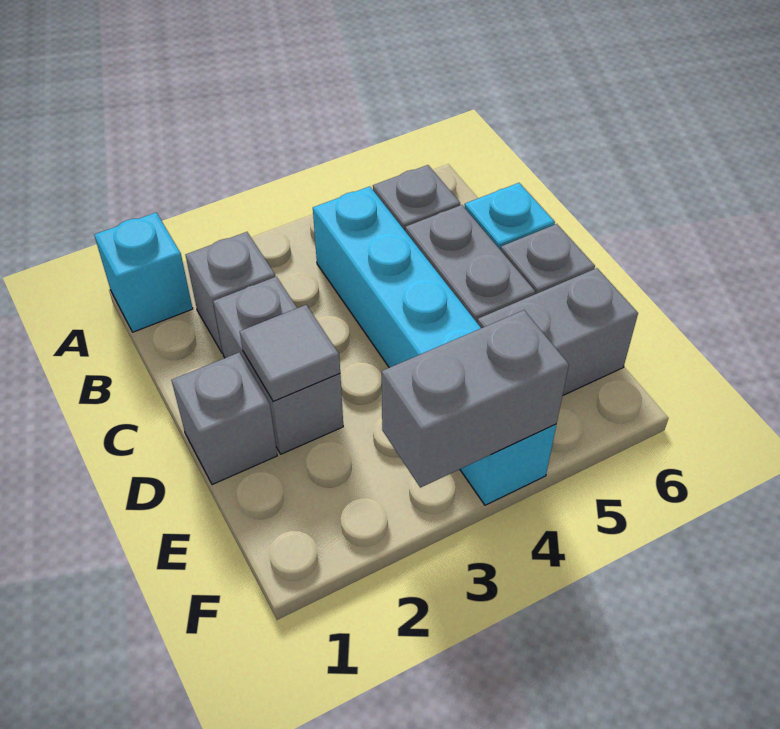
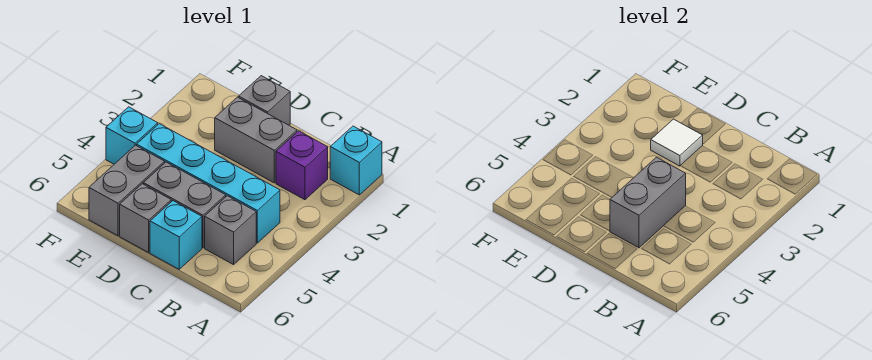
grey 1x1 brick [186,232,275,353] -> purple 1x1 brick [276,131,328,200]
grey 1x1 tile [240,305,340,401] -> white 1x1 tile [651,119,703,166]
grey 1x2 brick [382,310,569,488] -> grey 1x2 brick moved to [610,157,686,248]

